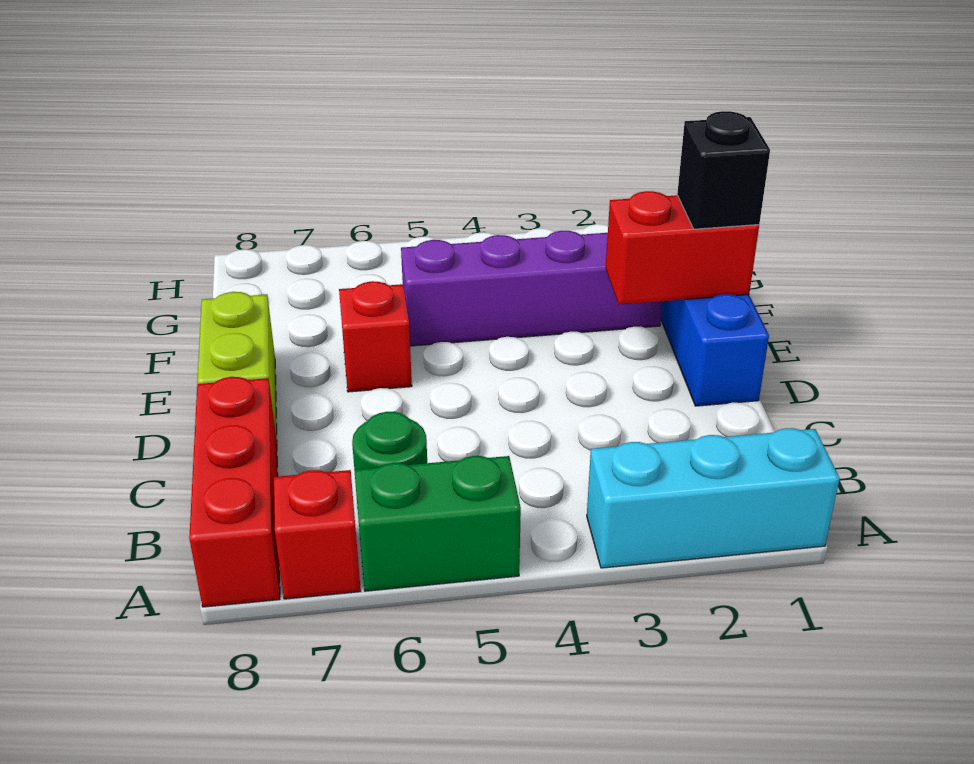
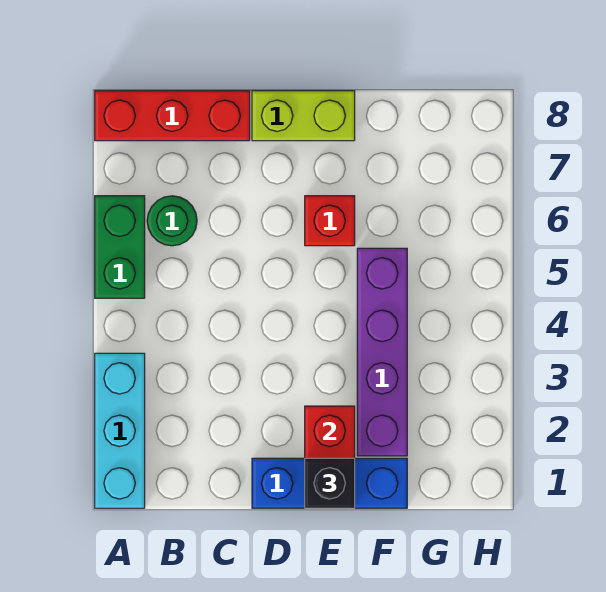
red 1x1 brick [274,470,361,599] -> none

